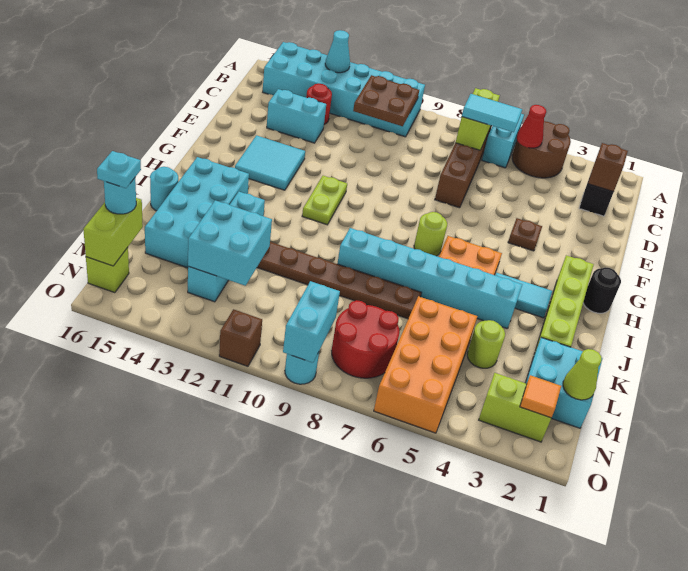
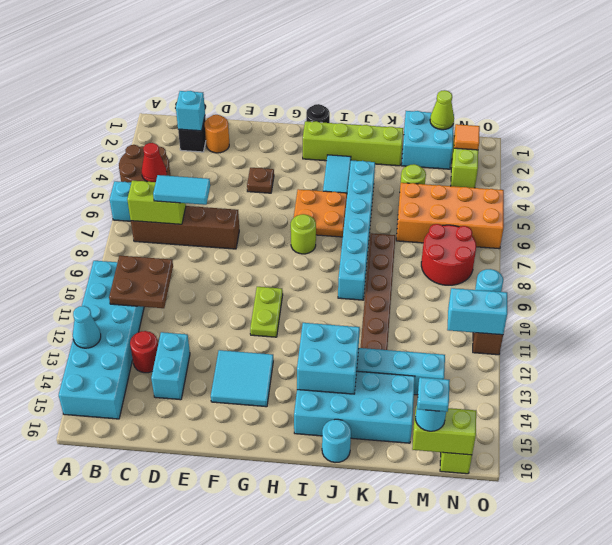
brown 1x1 brick [588,143,628,192] -> cyan 1x1 brick [176,91,205,131]
cyan 1x2 tile [462,94,522,132] -> cyan 1x2 tile turned to [153,175,210,205]
none -> orange 1x1 round brick [205,115,229,153]
lime 1x2 plate [302,176,347,225] -> lime 1x2 plate turned to [250,287,283,337]
cyan 2x2 brick [188,200,272,286] -> cyan 2x2 brick moved to [297,323,360,394]
cyan 1x2 brick [283,281,340,363] -> cyan 1x2 brick moved to [447,288,507,335]

